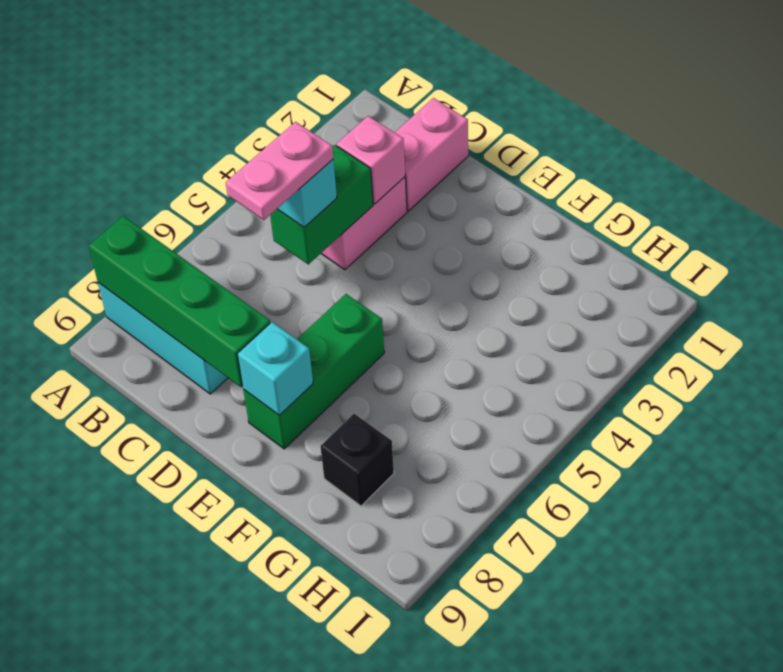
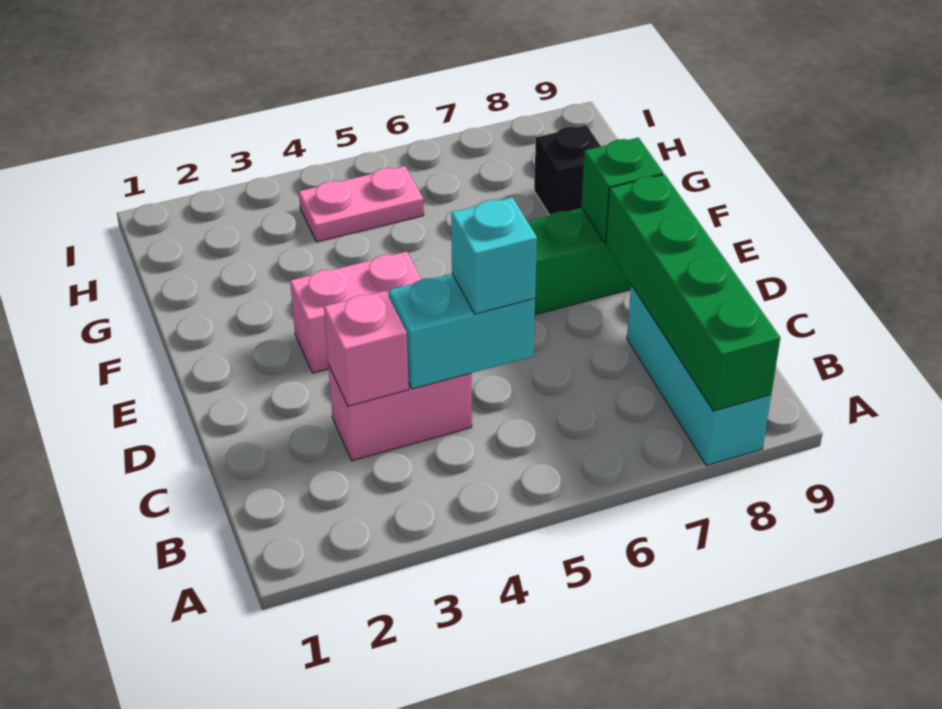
pink 1x2 brick [395,98,468,211] -> pink 1x2 brick moved to [290,252,421,373]
green 1x2 brick [270,145,373,264] -> cyan 1x2 brick [389,274,535,389]
pink 1x2 plate [226,122,333,220] -> pink 1x2 plate moved to [299,166,424,242]
cyan 1x1 brick [237,322,313,416] -> green 1x1 brick [581,138,663,243]

